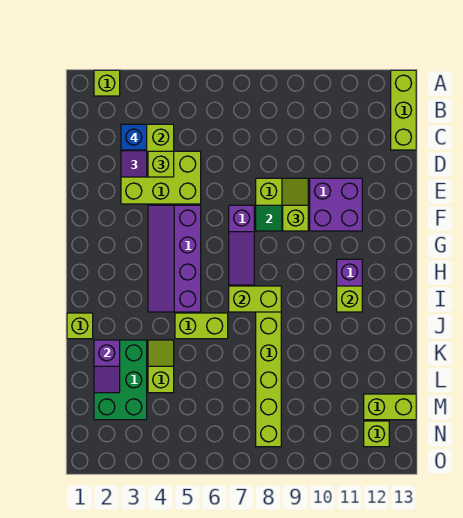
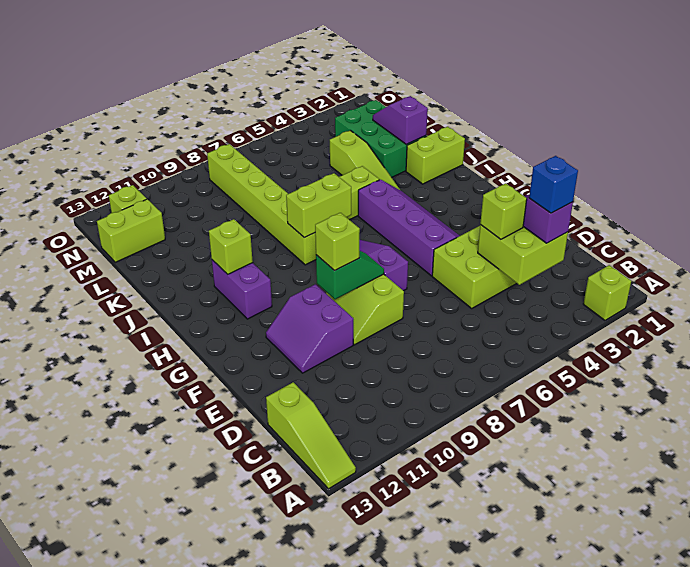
lime 1x3 brick [391,70,416,150] -> lime 1x3 slope [266,382,356,489]
purple 2x2 brick [310,178,362,231] -> purple 2x2 slope [266,284,353,373]
lime 1x1 brick [67,313,93,339] -> lime 1x2 brick [406,127,465,184]
lime 1x2 slope [148,340,174,393] -> lime 1x3 slope [330,130,400,190]

